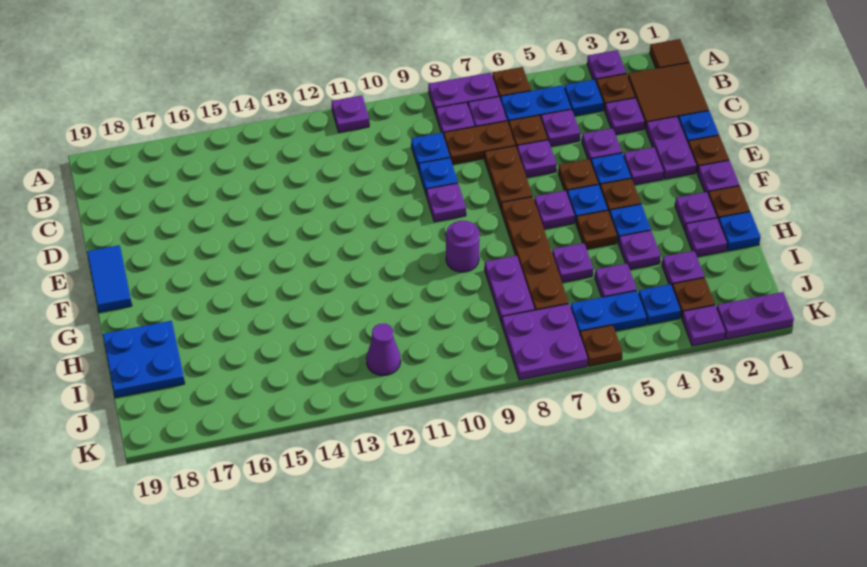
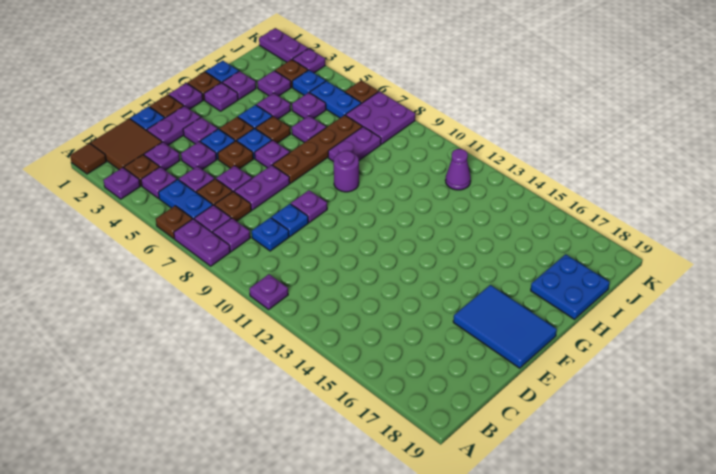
blue 1x1 plate [564,79,604,116] -> purple 1x1 plate [141,167,177,198]
brown 1x2 plate [444,121,515,164] -> brown 1x1 plate [214,191,251,221]
brown 1x2 plate [484,146,533,209] -> purple 1x2 plate [234,165,290,210]
blue 1x2 tile [87,245,132,312] -> blue 2x3 tile [453,285,557,368]

